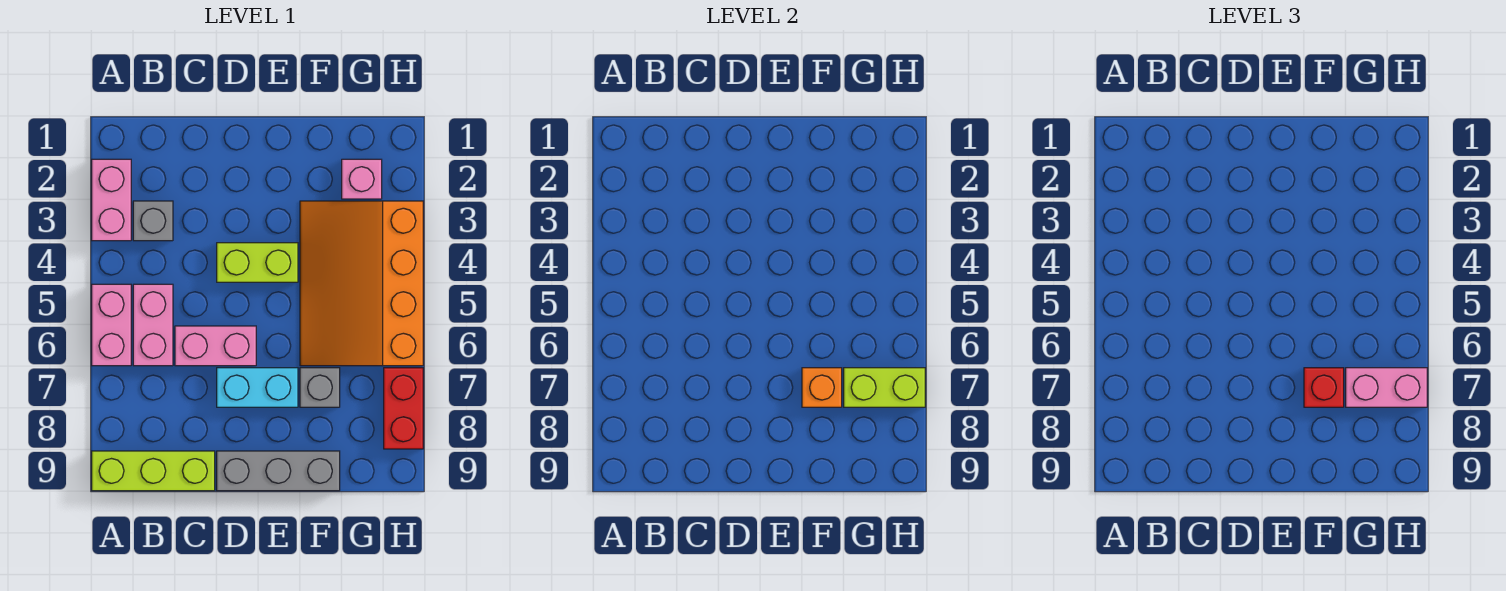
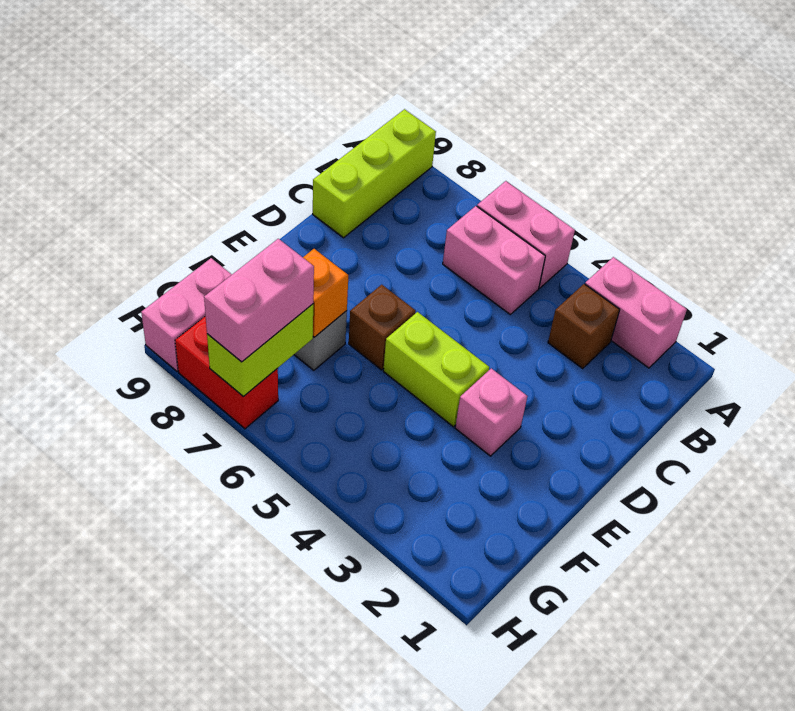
grey 1x1 brick [133,201,173,241] -> brown 1x1 brick [548,284,620,369]
pink 1x2 brick [175,326,256,366] -> pink 1x2 brick moved to [141,258,232,371]
lime 1x2 brick [217,243,298,282] -> lime 1x2 brick turned to [383,312,489,427]
cyan 1x2 brick [217,368,298,407] -> none
grey 1x3 brick [217,451,340,491] -> none
none -> brown 1x1 brick [349,285,416,370]
orange 3x4 slope [300,201,423,366] -> none
red 1x1 brick [1304,368,1344,407] -> none
pink 1x1 brick [342,159,382,199] -> pink 1x1 brick moved to [455,368,527,456]

